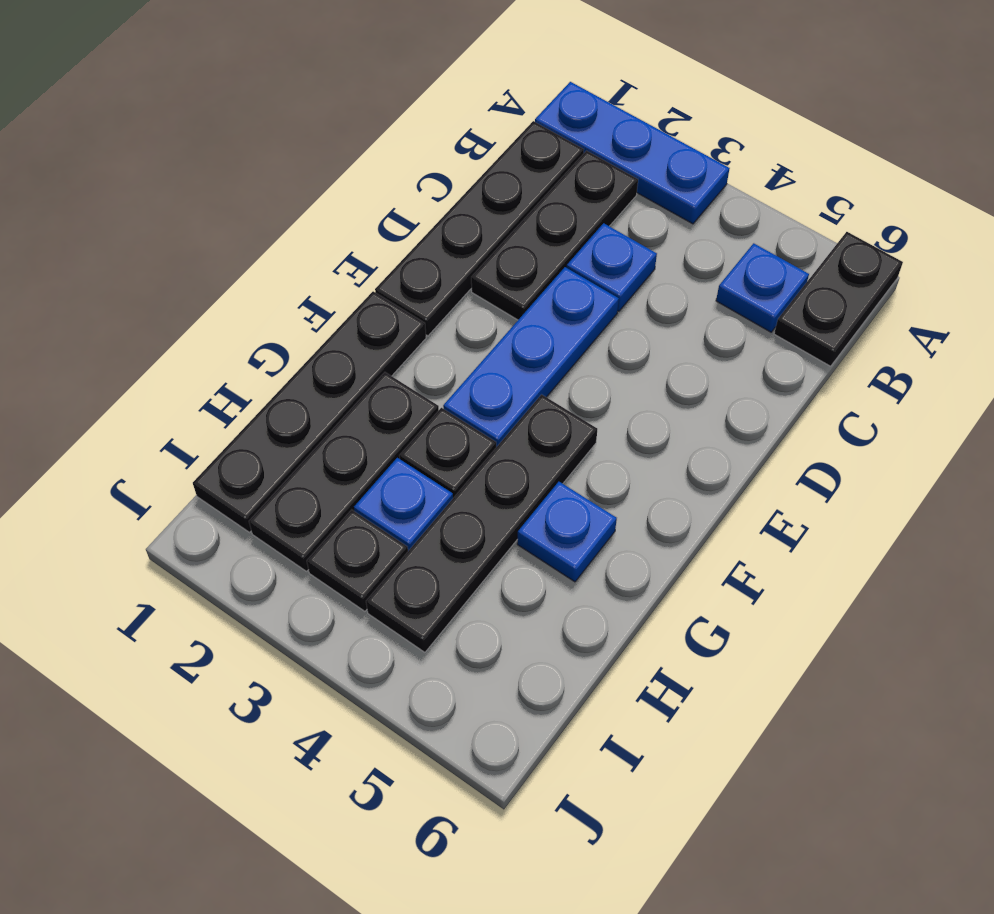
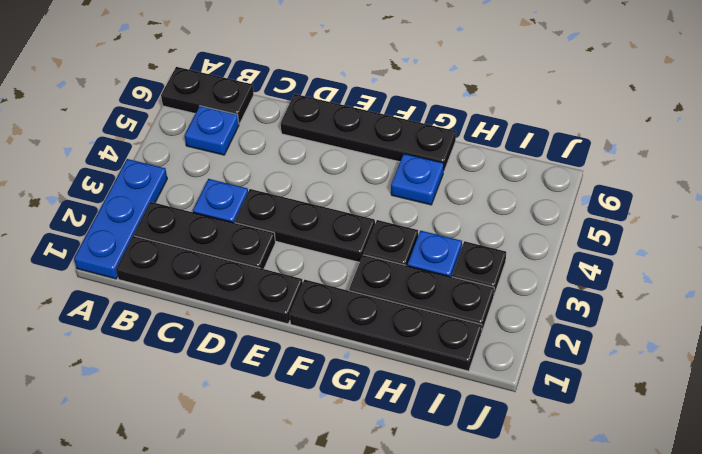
blue 1x3 plate [443,267,619,447] -> black 1x3 plate [235,189,375,262]
black 1x4 plate [366,394,597,652] -> black 1x4 plate moved to [281,94,456,172]

